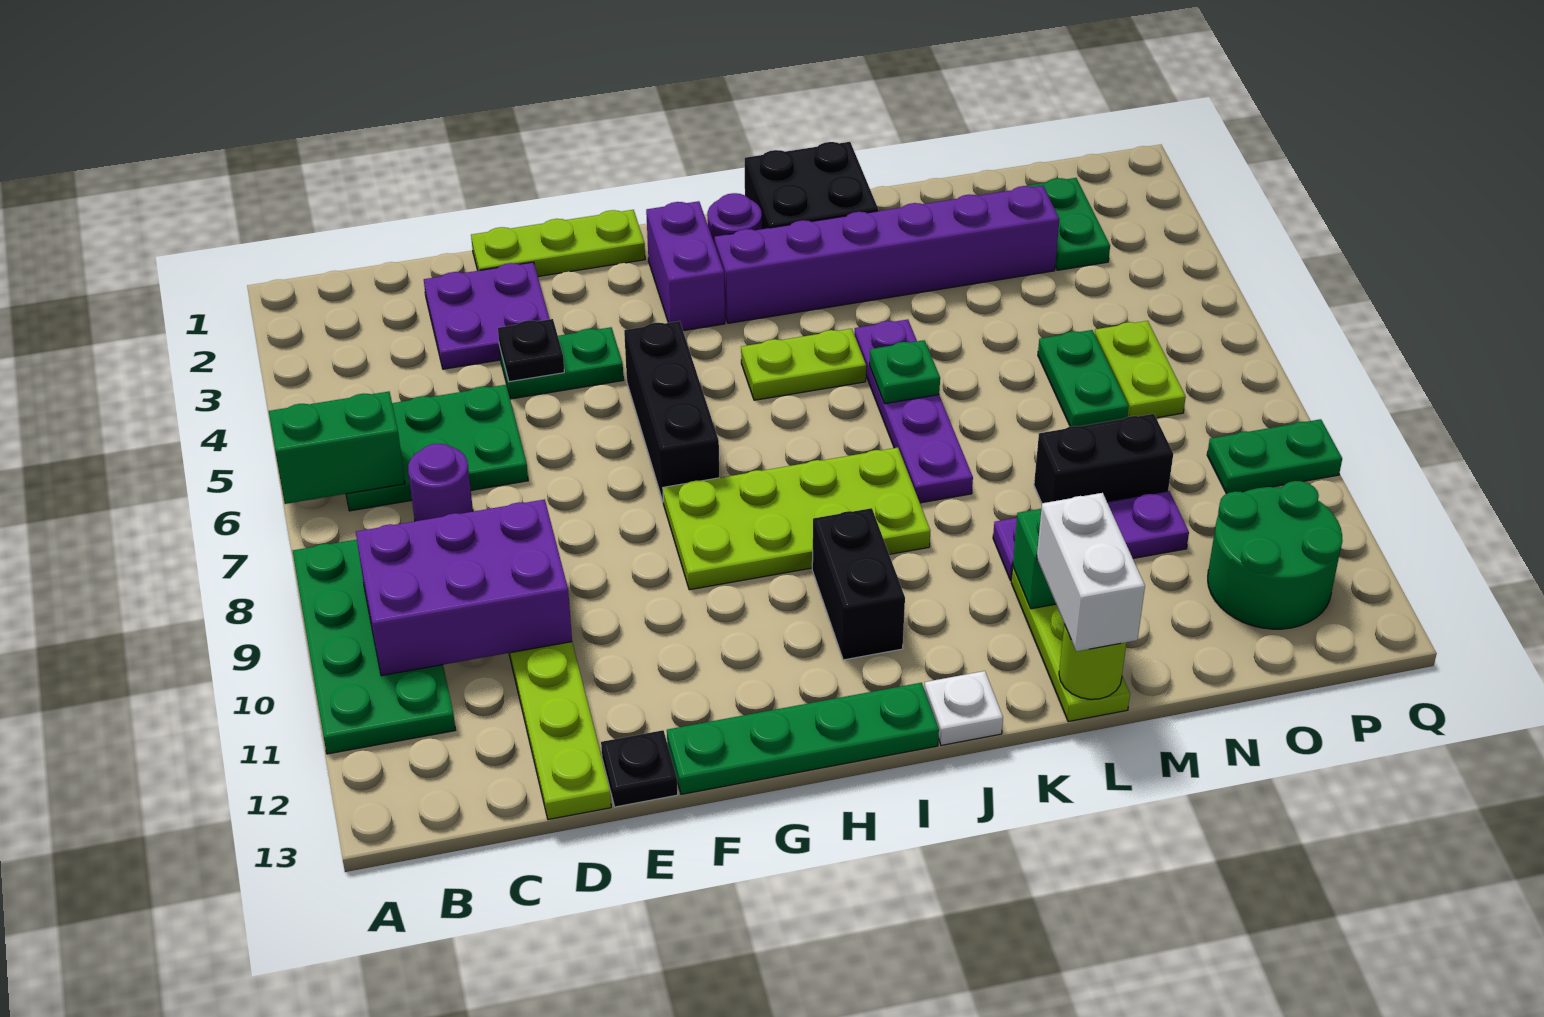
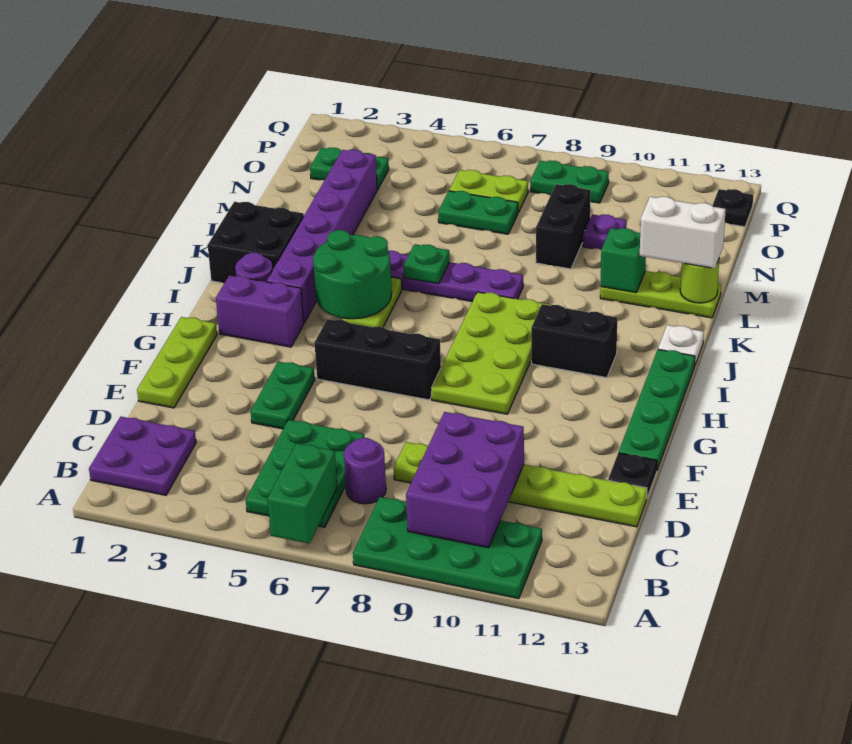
purple 2x2 plate [424,262,549,369] -> purple 2x2 plate moved to [89,417,196,495]
black 1x1 plate [498,319,564,382] -> black 1x1 plate moved to [712,189,753,227]
purple 1x3 plate [993,491,1189,580] -> purple 1x1 plate [583,214,627,250]
green 2x2 round brick [1208,481,1343,629] -> green 2x2 round brick moved to [313,230,392,319]
green 1x2 plate [1207,419,1342,494] -> green 1x2 plate turned to [530,161,609,203]

